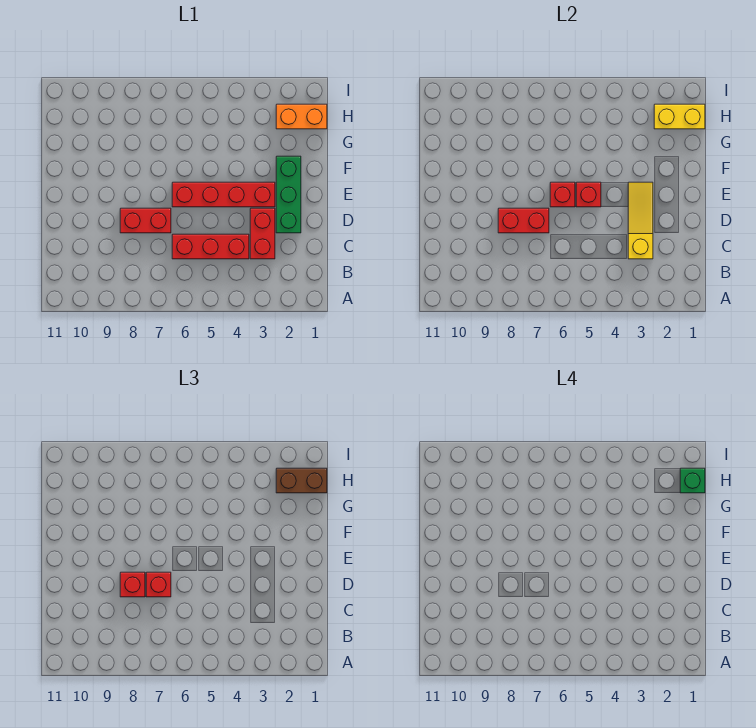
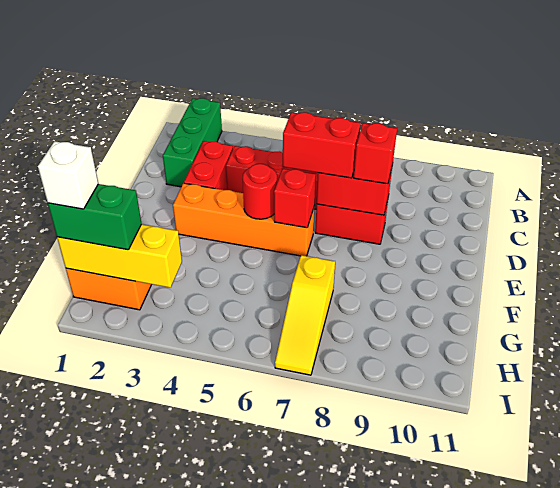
yellow 1x3 slope [628,182,653,259] -> yellow 1x3 slope moved to [275,255,335,375]
green 1x3 brick [276,156,301,233] -> green 1x3 brick moved to [163,98,222,187]
red 1x1 brick [146,572,171,597] -> red 1x2 brick [283,112,361,178]
red 1x4 brick [172,182,275,207] -> orange 1x4 brick [173,183,315,256]
red 1x1 brick [576,182,601,207] -> red 1x1 round brick [243,164,277,219]
yellow 1x2 brick [654,104,705,129] -> yellow 1x3 brick [57,224,182,288]
brown 1x2 brick [276,468,327,493] -> green 1x2 brick [48,184,142,250]
green 1x1 brick [680,468,705,493] -> white 1x1 brick [38,141,98,209]

